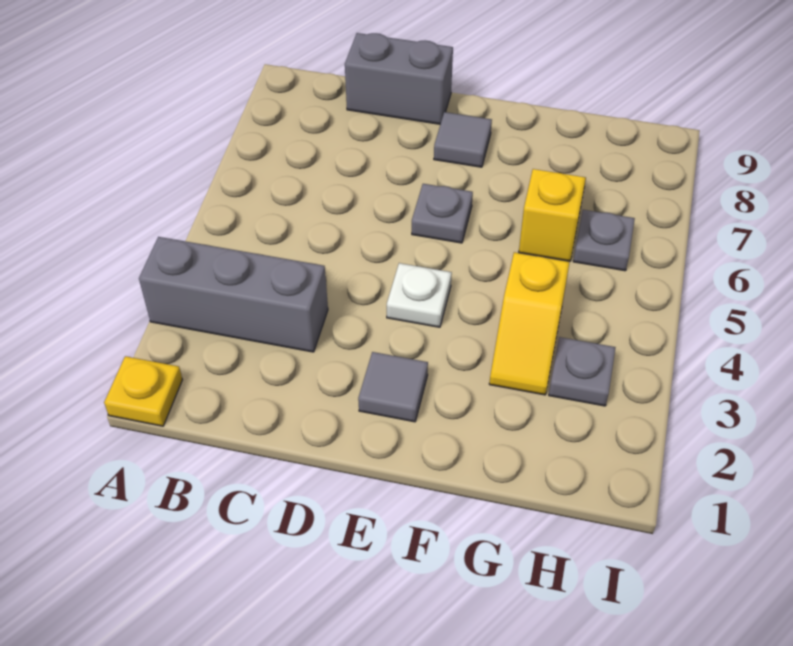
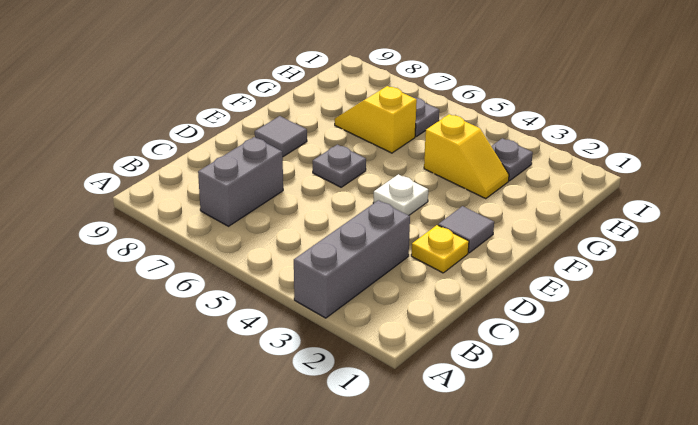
yellow 1x1 plate [104,356,182,426] -> yellow 1x1 plate moved to [411,225,469,273]
grey 1x2 brick [345,33,453,124] -> grey 1x2 brick moved to [198,137,283,226]

